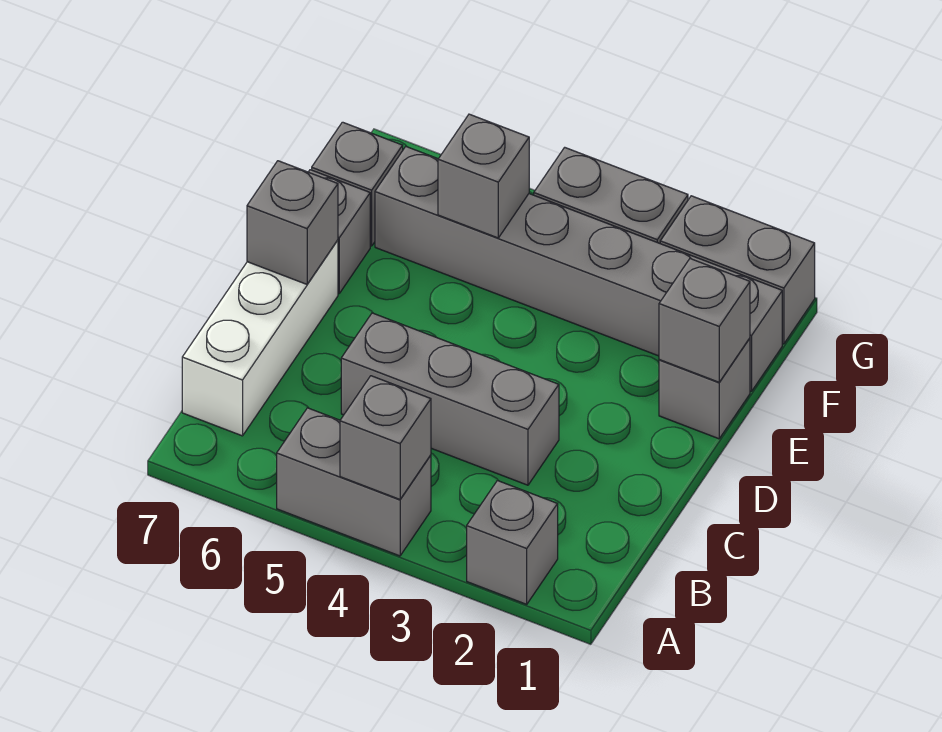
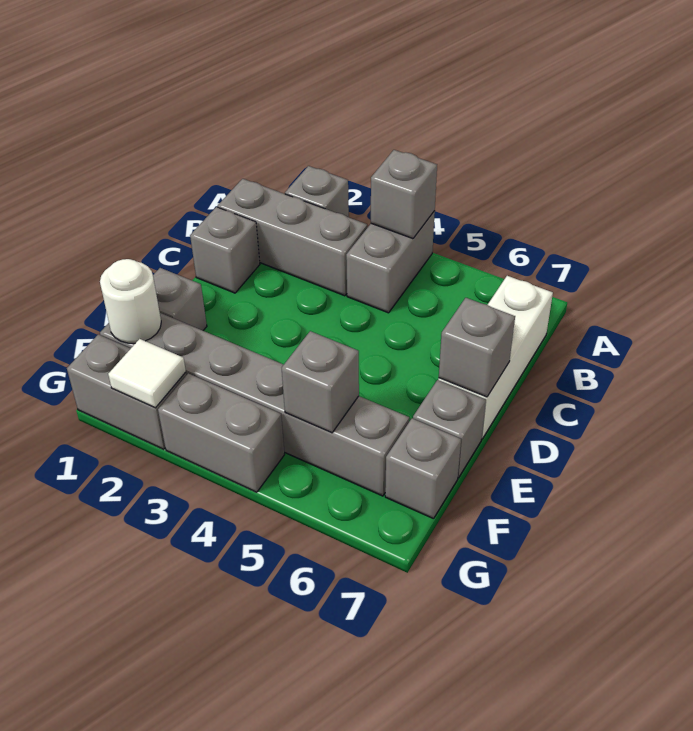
grey 1x2 brick [277,408,431,556] -> grey 1x2 brick turned to [346,211,435,313]
grey 1x3 brick [341,313,559,485] -> grey 1x3 brick moved to [218,179,367,296]
grey 1x1 brick [659,259,750,382] -> grey 1x1 brick moved to [190,207,260,293]
none -> white 1x1 round brick [100,259,161,343]
none -> white 1x1 tile [108,339,186,408]

